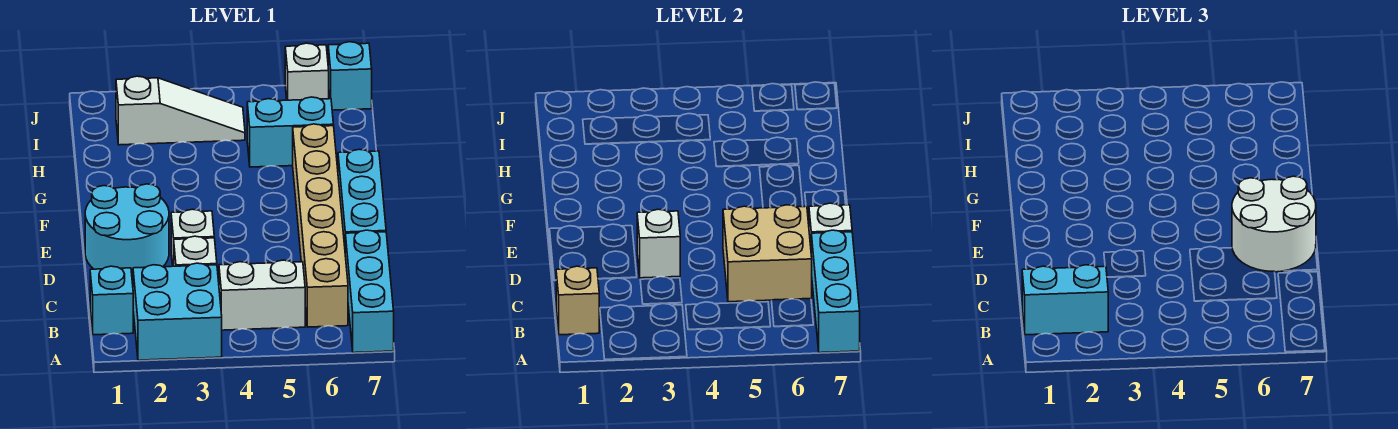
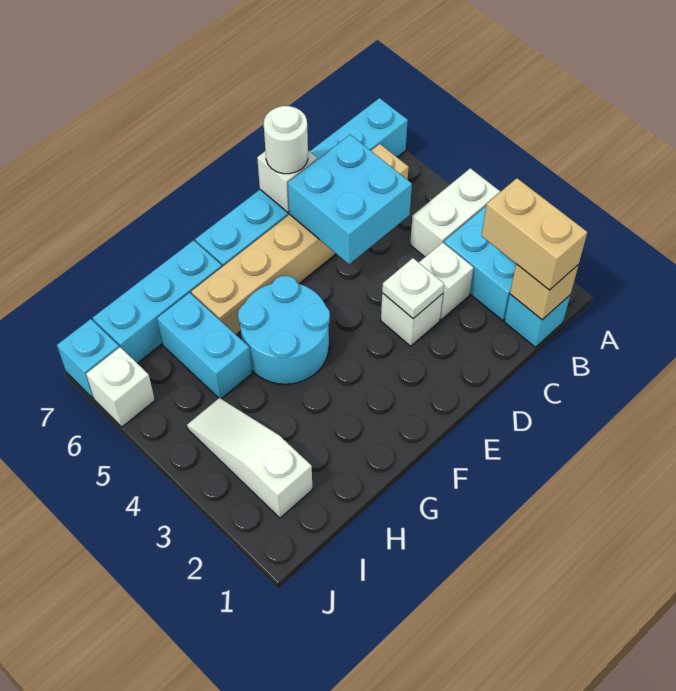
cyan 1x3 brick [811,230,860,353] -> cyan 1x3 brick moved to [93,240,222,363]
cyan 1x2 brick [1022,265,1108,335] -> tan 1x2 brick [482,178,587,290]
white 1x2 brick [219,260,305,330] -> white 1x2 brick turned to [410,168,500,257]
tan 2x2 brick [723,205,812,302] -> cyan 2x2 brick [288,135,412,264]
cyan 2x2 round brick [85,184,169,279] -> cyan 2x2 round brick moved to [238,276,330,384]
white 1x1 brick [637,209,680,278] -> white 1x1 plate [382,258,444,318]
white 2x2 round brick [1232,176,1316,272] -> white 1x1 round brick [264,106,308,174]

